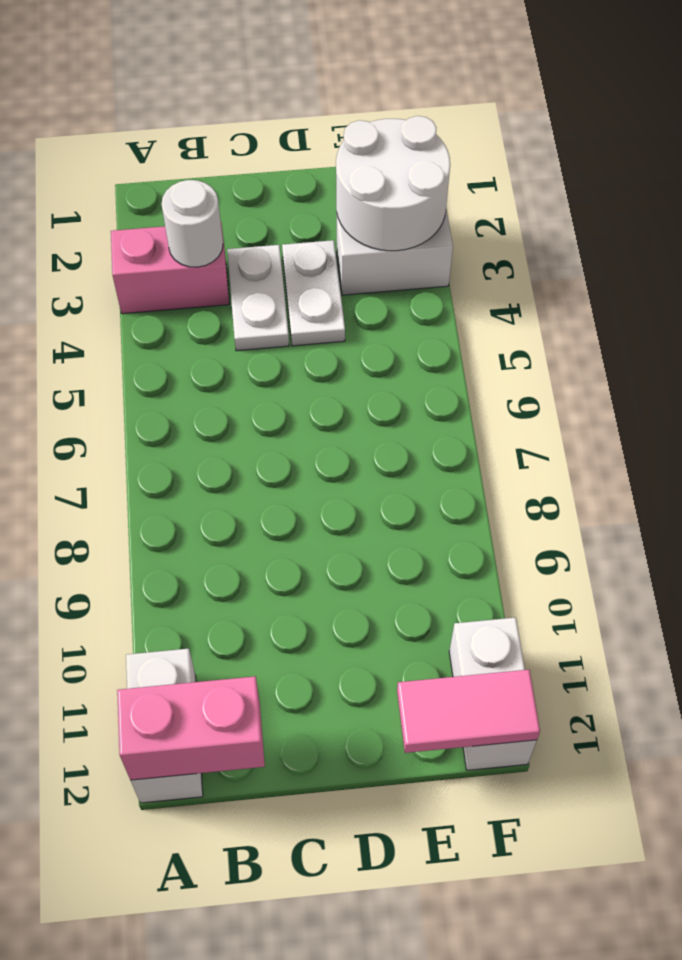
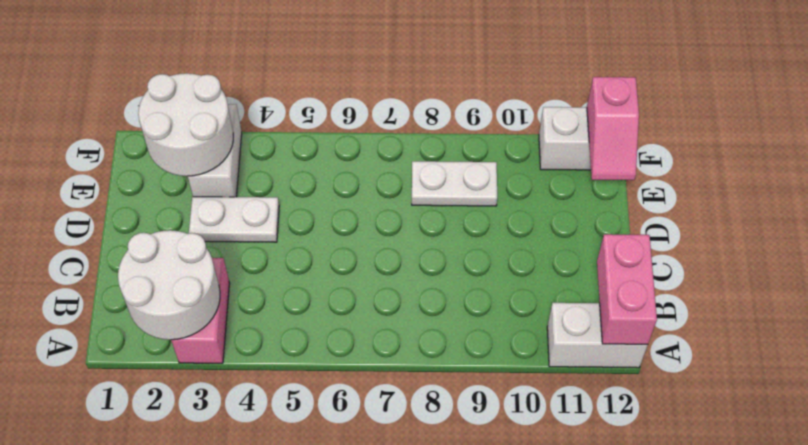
white 1x1 round brick [161,180,223,267] -> white 2x2 round brick [118,230,220,340]
white 1x2 plate [227,245,289,351] -> white 1x2 plate moved to [412,161,497,206]
pink 1x2 tile [397,670,540,753] -> pink 1x2 slope [587,77,639,180]

